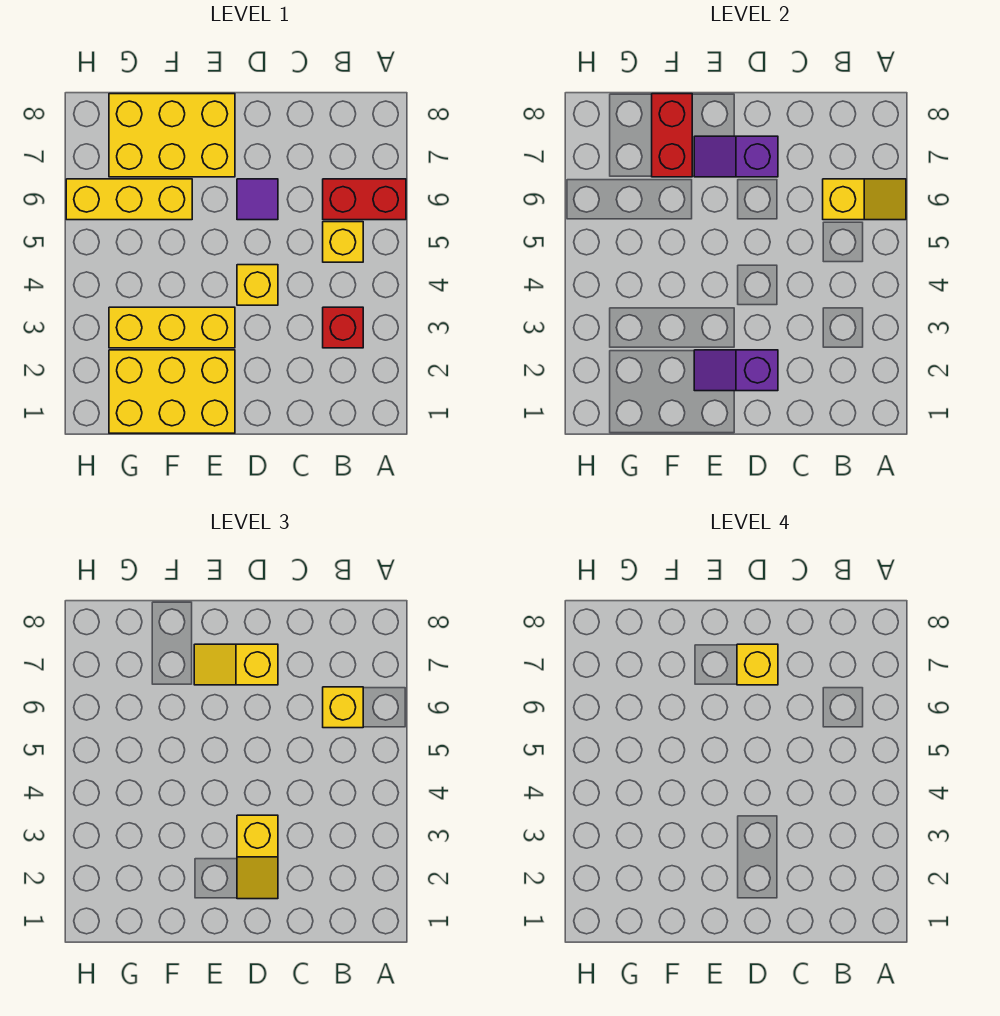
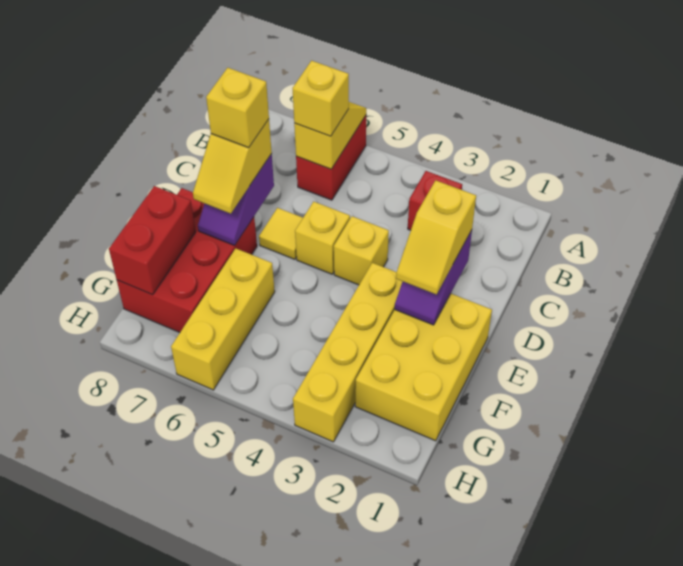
yellow 1x1 brick [323,222,363,262] -> yellow 1x1 brick moved to [295,202,350,274]
yellow 1x2 slope [237,815,278,899] -> yellow 1x2 slope turned to [396,180,476,295]
purple 1x1 tile [237,179,278,220] -> yellow 1x1 tile [259,208,303,259]
yellow 1x3 brick [109,307,235,348] -> yellow 1x4 brick [293,263,403,442]
yellow 2x3 brick [109,94,235,177] -> red 2x3 brick [117,188,257,332]
red 1x2 brick [652,94,692,177] -> red 1x2 brick turned to [109,186,196,295]

